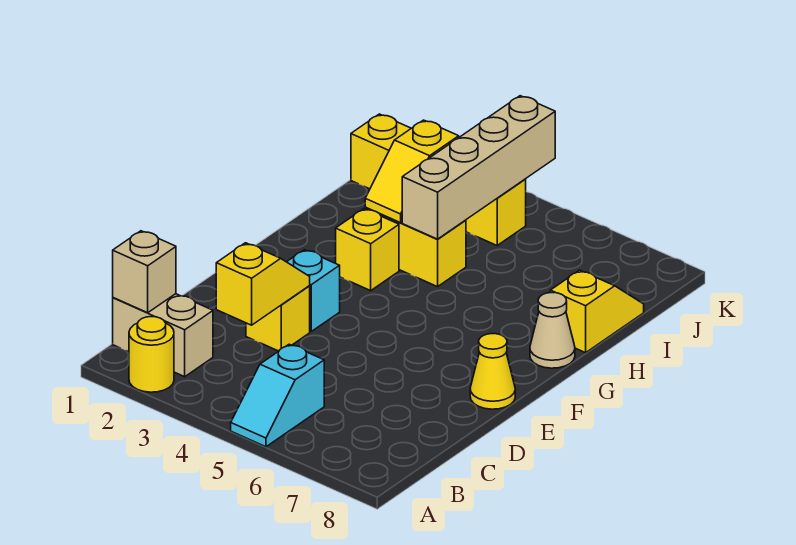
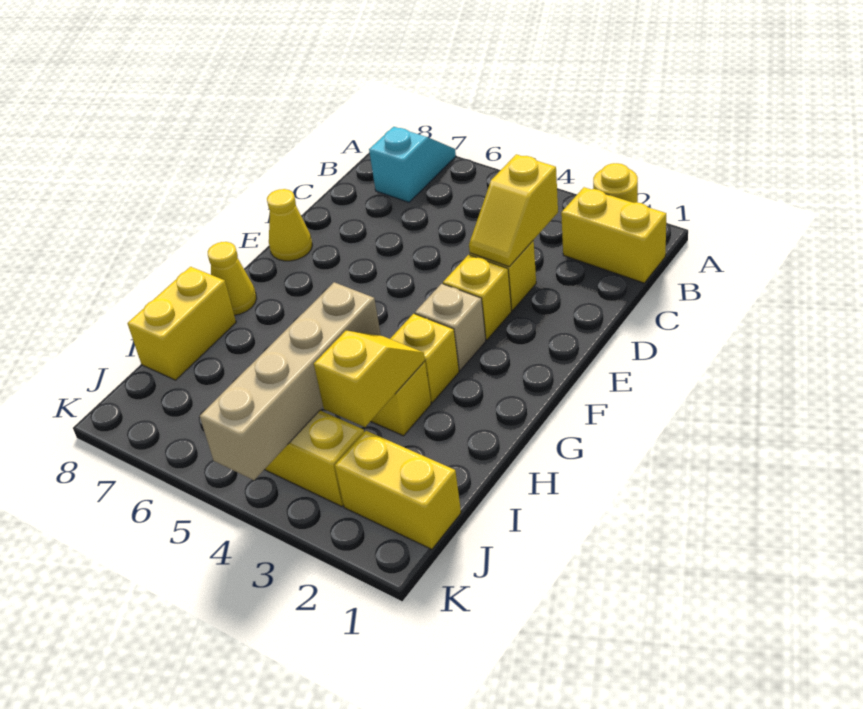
cyan 1x2 slope [231,344,324,447] -> cyan 1x2 slope moved to [369,127,456,202]
tan 1x2 brick [113,294,213,377] -> yellow 1x2 brick [561,187,666,283]
tan 1x1 brick [113,231,176,313] -> tan 1x1 brick moved to [415,284,486,370]
cyan 1x1 brick [287,250,340,332] -> yellow 1x1 brick [443,255,512,340]
tan 1x1 cone [530,293,575,368] -> yellow 1x1 cone [208,242,257,315]
yellow 1x2 slope [550,270,644,353] -> yellow 1x2 brick [128,267,236,380]

